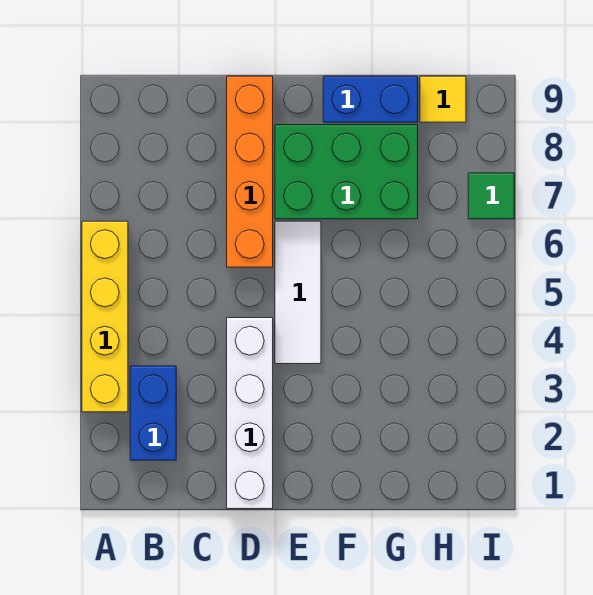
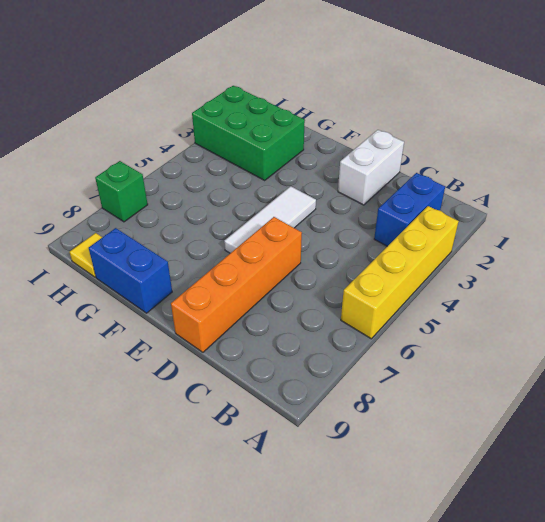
white 1x4 brick [227,318,273,509] -> white 1x2 brick [338,130,404,205]
green 2x3 brick [275,125,418,219] -> green 2x3 brick moved to [192,86,305,180]
green 1x1 tile [468,173,514,219] -> green 1x1 brick [95,161,148,222]

